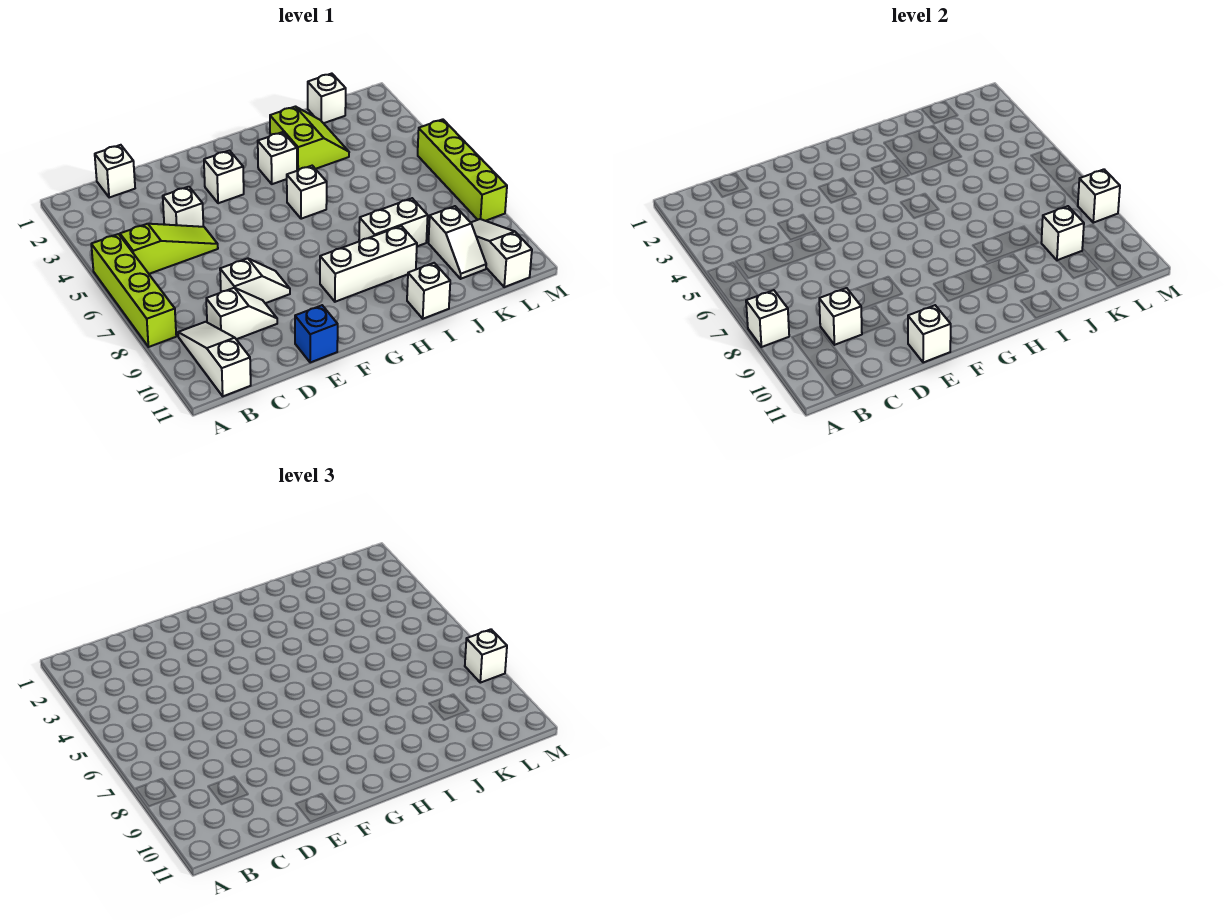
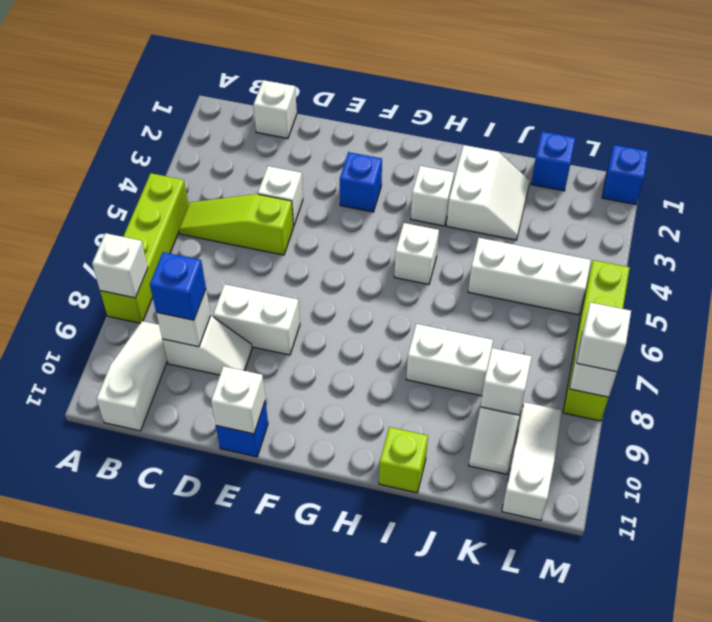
lime 1x3 slope [120,224,218,274] -> lime 1x3 slope turned to [179,194,293,255]
none -> blue 1x1 brick [150,252,206,320]
white 1x2 slope [220,258,290,303] -> white 1x2 brick [213,284,300,355]
white 1x1 brick [204,151,244,203] -> blue 1x1 brick [340,152,382,212]
white 1x3 brick [320,226,417,302] -> white 1x3 brick moved to [468,238,591,315]
lime 2x2 slope [270,107,349,171] -> white 2x2 slope [446,145,530,240]
white 1x1 brick [407,263,450,319] -> lime 1x1 brick [379,427,428,493]
white 1x1 brick [308,74,346,123] -> blue 1x1 brick [531,132,576,191]
none -> blue 1x1 brick [602,145,648,205]

